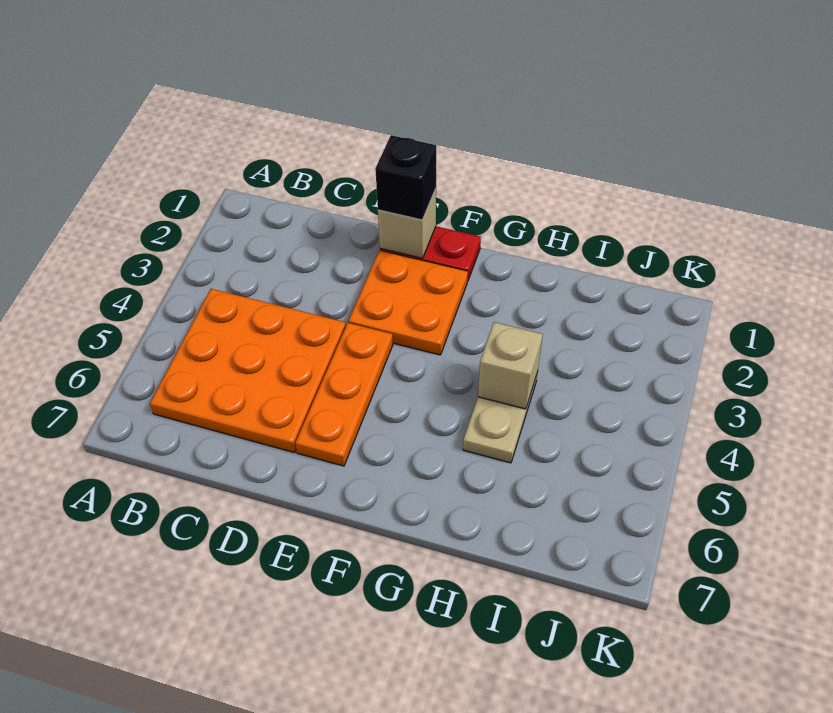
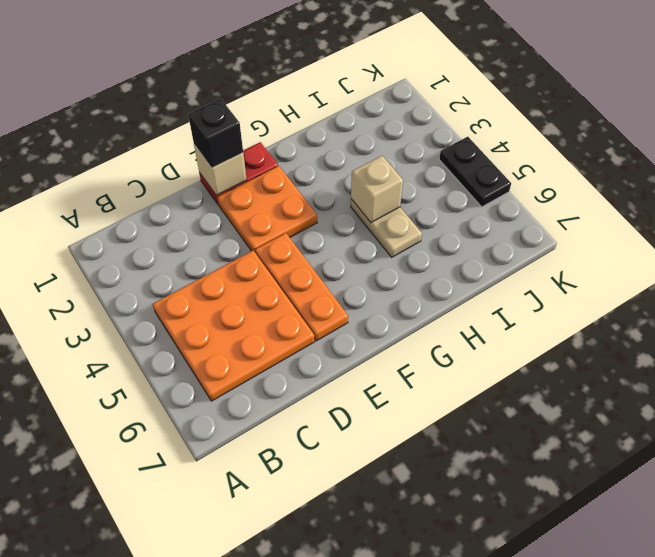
none -> black 1x2 plate [439,137,511,207]

